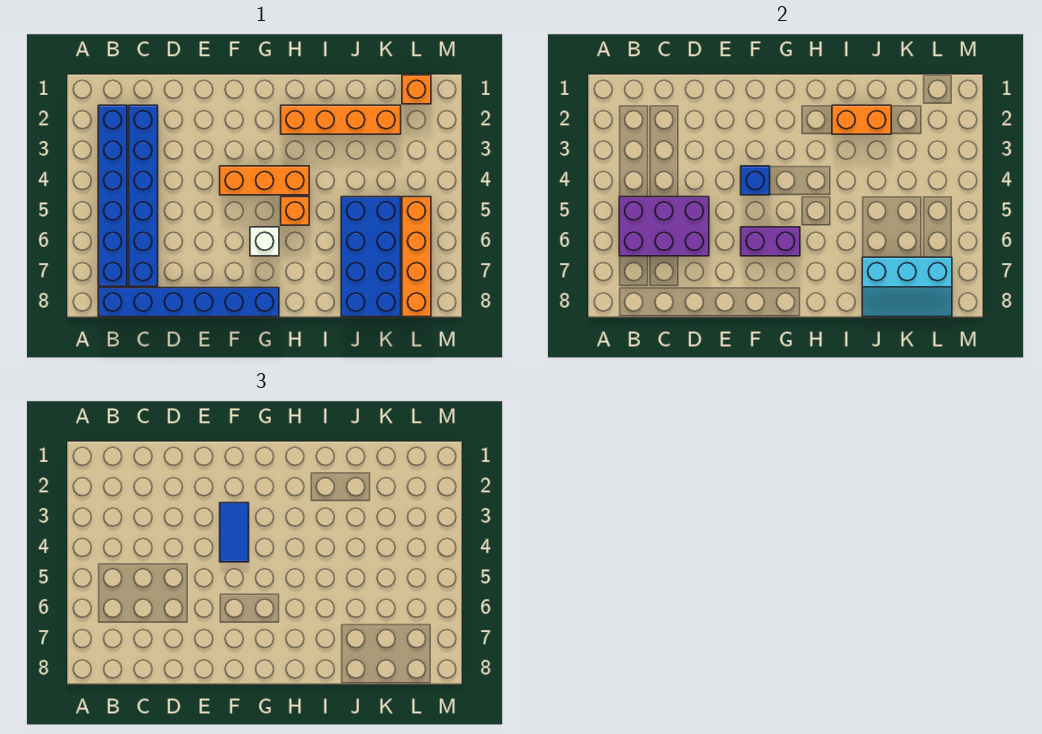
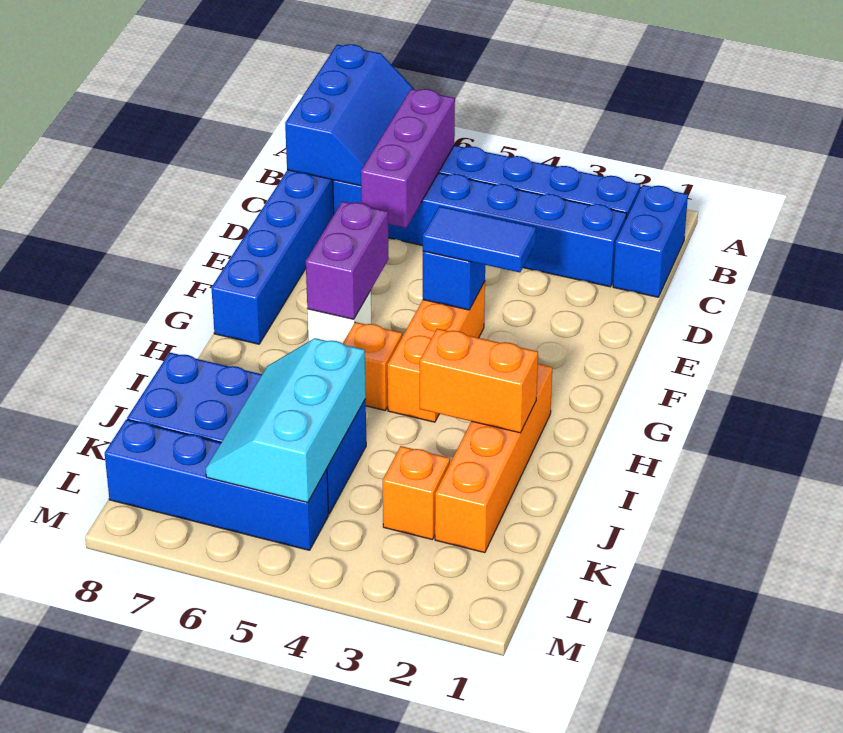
none -> blue 2x3 slope [285,44,415,186]
none -> blue 1x2 brick [613,185,688,297]
purple 2x3 brick [619,197,709,256] -> purple 1x3 brick [361,89,455,228]
orange 1x2 brick [832,105,891,134] -> orange 1x2 brick turned to [420,329,538,433]
cyan 2x3 slope [862,257,952,317] -> cyan 2x3 slope moved to [206,338,366,503]
orange 1x1 brick [402,75,431,104] -> orange 1x1 brick moved to [383,446,450,540]
orange 1x4 brick [402,197,431,317] -> blue 1x4 brick [105,420,328,550]

